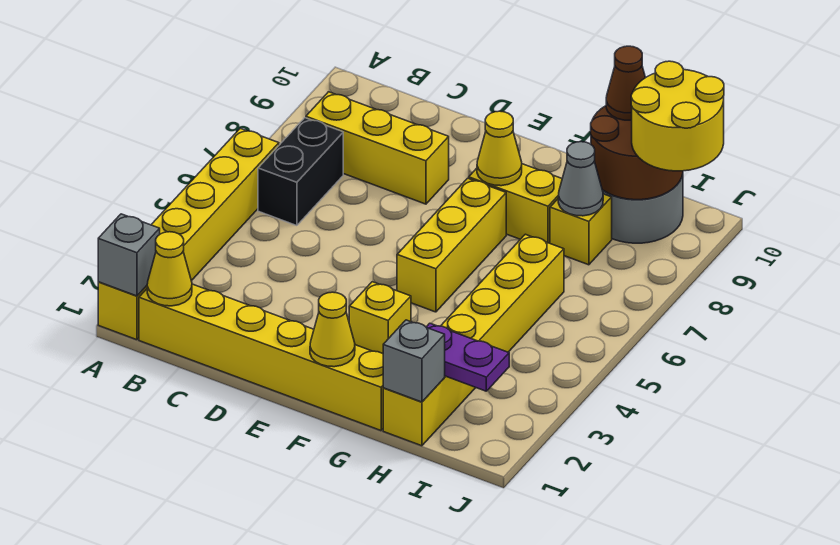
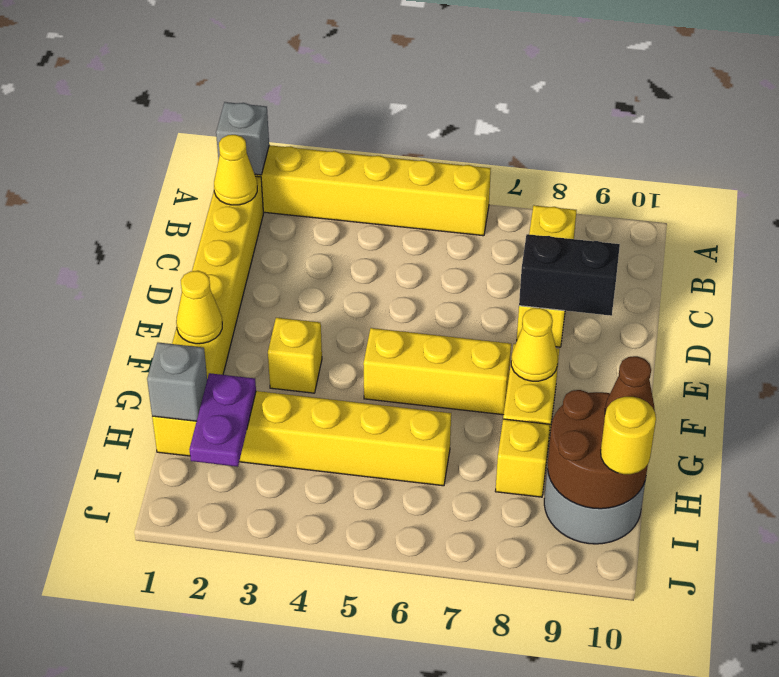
black 1x2 brick [258,118,343,226] -> black 1x2 brick moved to [519,234,620,316]
grey 1x1 cone [558,142,603,216] -> none
yellow 2x2 round brick [631,61,724,171] -> yellow 1x1 round brick [601,397,656,474]

